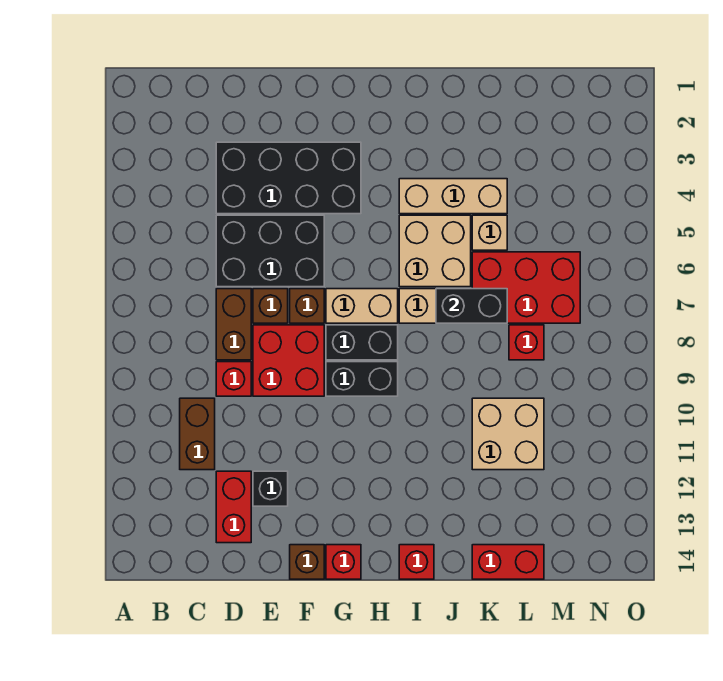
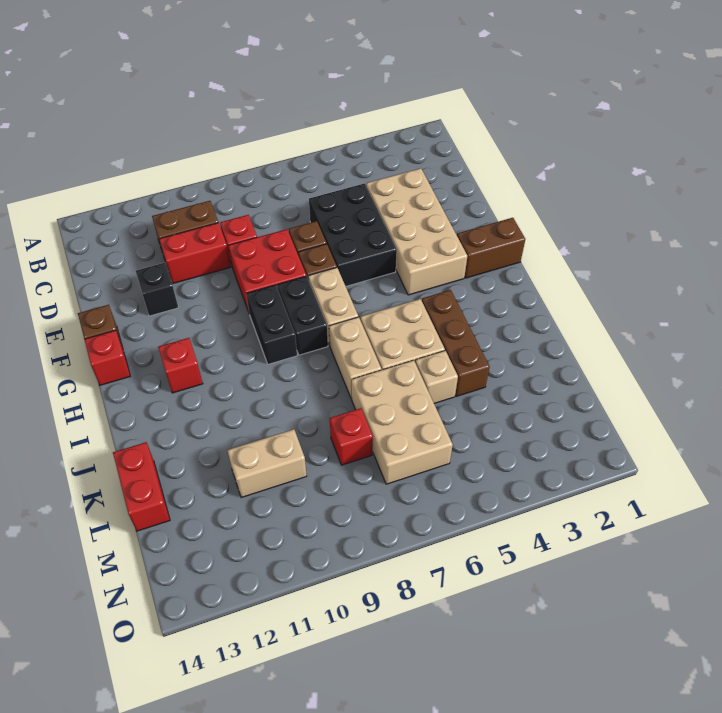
black 2x4 brick [216,142,361,214] -> tan 2x4 brick [366,168,467,295]
brown 1x2 brick [216,289,251,360] -> brown 1x2 brick moved to [457,218,525,278]
red 1x2 brick [216,471,251,543] -> red 1x2 brick moved to [159,223,231,283]
tan 1x3 brick [399,179,507,214] -> brown 1x3 brick [422,290,490,396]
red 1x1 brick [399,545,434,579] -> red 1x1 brick moved to [158,338,203,393]
black 1x2 brick [436,289,507,323] -> none
red 2x3 brick [472,252,580,323] -> tan 2x3 brick [351,360,453,484]
tan 2x2 brick [472,398,544,470] -> tan 1x2 brick [227,429,307,498]

